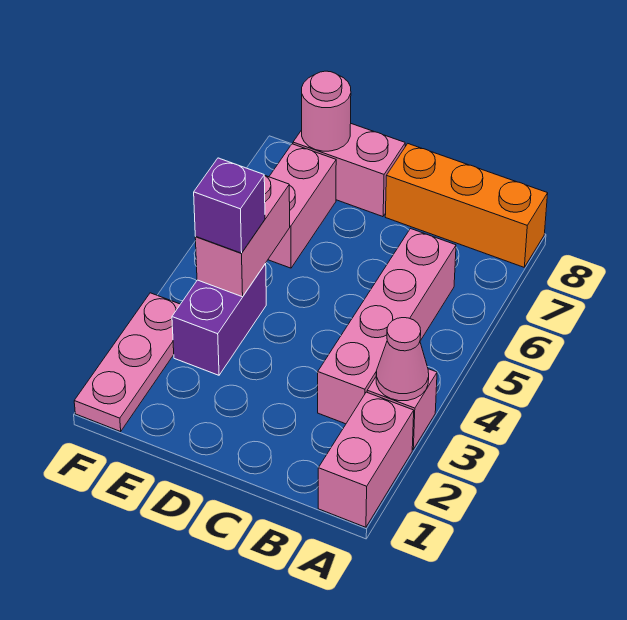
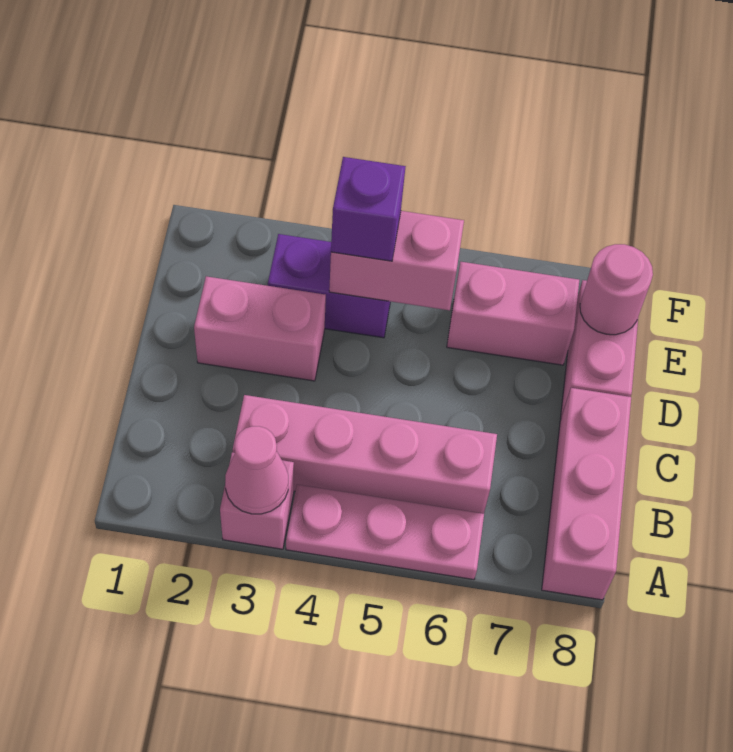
pink 1x2 brick [318,392,414,527] -> pink 1x2 brick moved to [194,276,326,381]
orange 1x3 brick [385,144,548,267] -> pink 1x3 brick [542,388,631,600]
pink 1x3 plate [74,293,180,431] -> pink 1x3 plate moved to [286,485,484,580]

